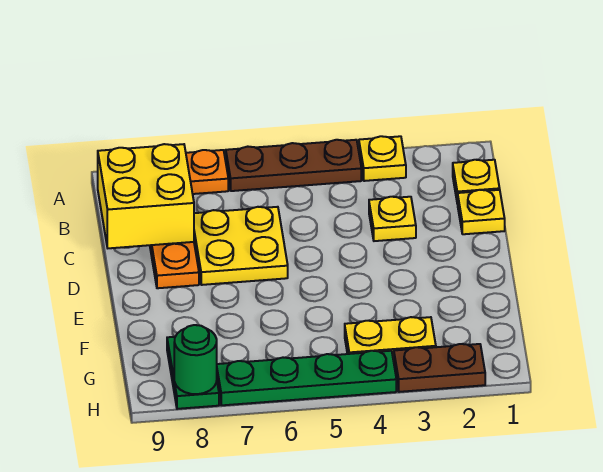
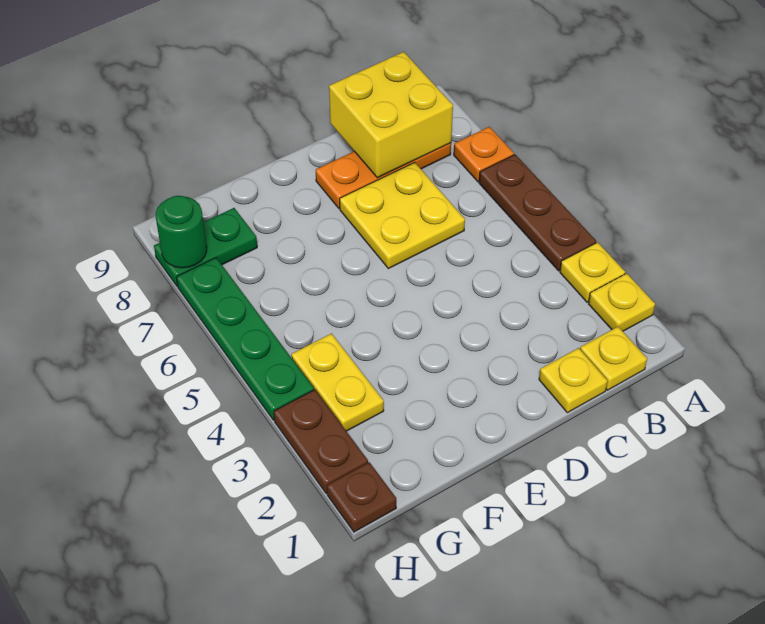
yellow 1x1 plate [369,197,416,241] -> yellow 1x1 plate moved to [589,273,655,331]
none -> brown 1x1 plate [327,462,396,532]

